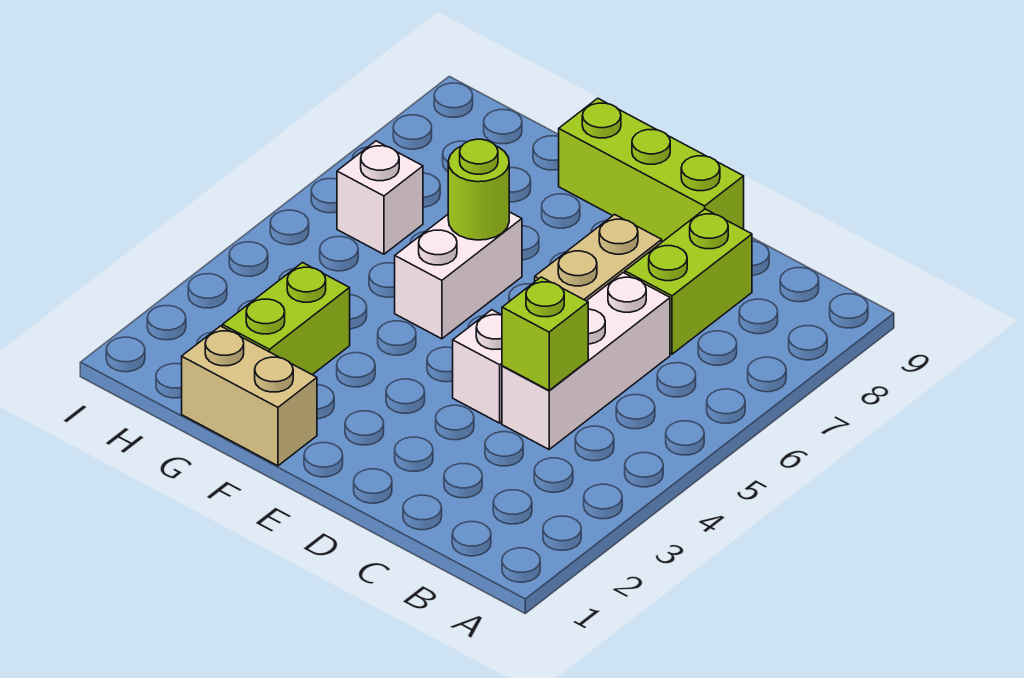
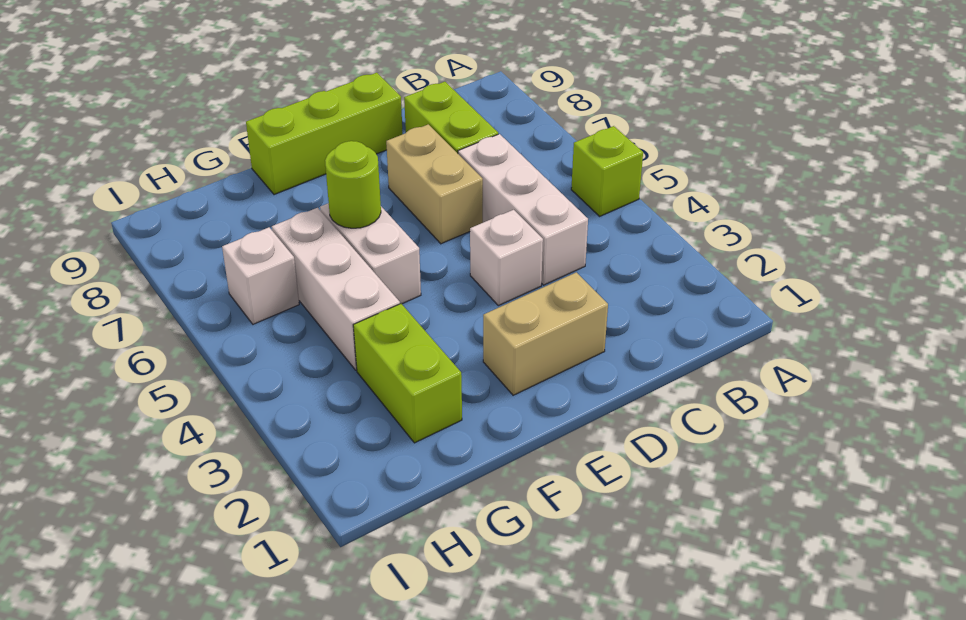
lime 1x1 brick [502,277,588,390] -> lime 1x1 brick moved to [571,126,643,216]
tan 1x2 brick [182,326,317,466] -> tan 1x2 brick moved to [483,272,608,395]
none -> white 1x3 brick [272,208,400,370]

